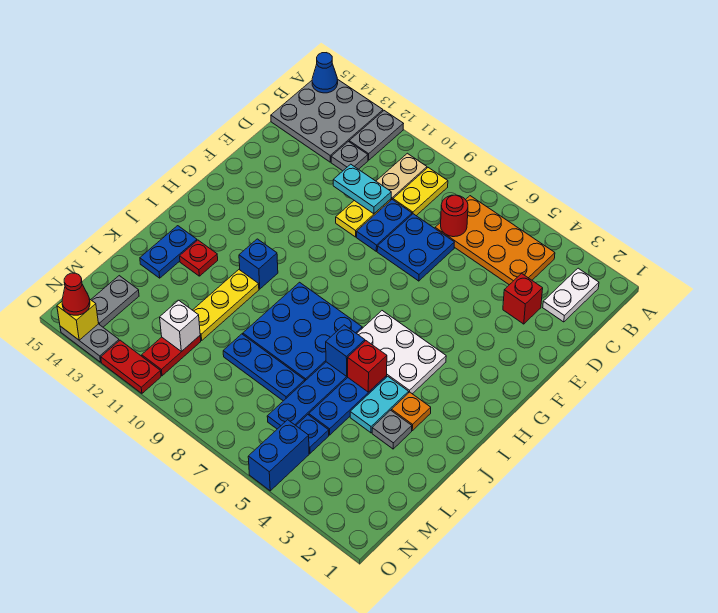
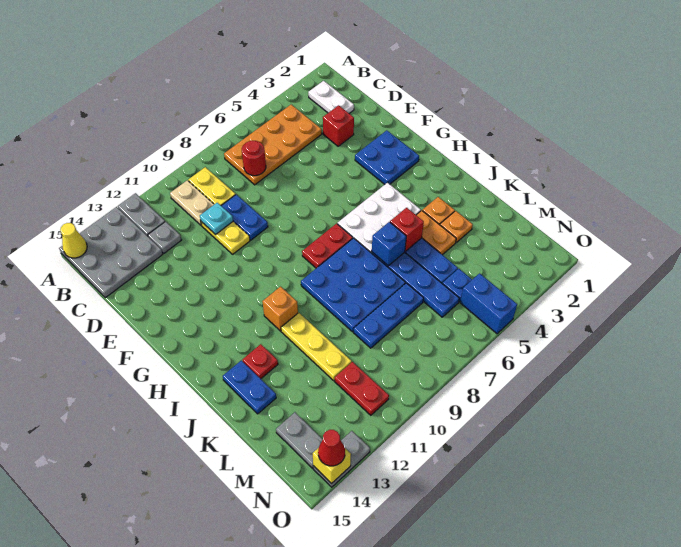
blue 1x1 cone [312,53,338,93] -> yellow 1x1 cone [60,223,87,258]
blue 2x2 plate [377,214,455,281] -> blue 2x2 plate moved to [355,130,419,184]
cyan 1x2 plate [333,164,391,214] -> cyan 1x1 plate [200,203,233,234]
blue 1x1 brick [239,239,278,289] -> orange 1x1 brick [263,287,298,331]
cyan 1x2 plate [350,376,409,433] -> orange 1x2 plate [417,210,456,255]
grey 1x1 plate [372,410,412,449] -> orange 1x1 plate [440,211,473,242]
white 1x1 brick [160,300,200,352] -> none
red 1x2 plate [101,340,161,393] -> red 1x2 plate moved to [302,224,353,268]

